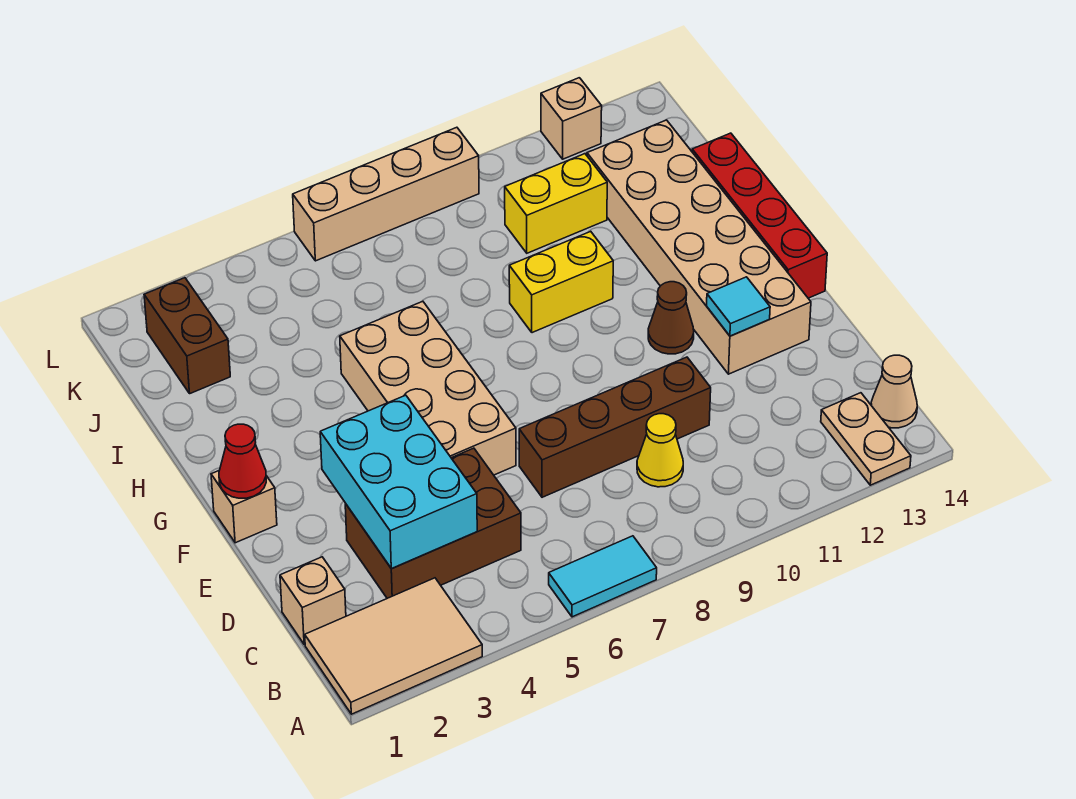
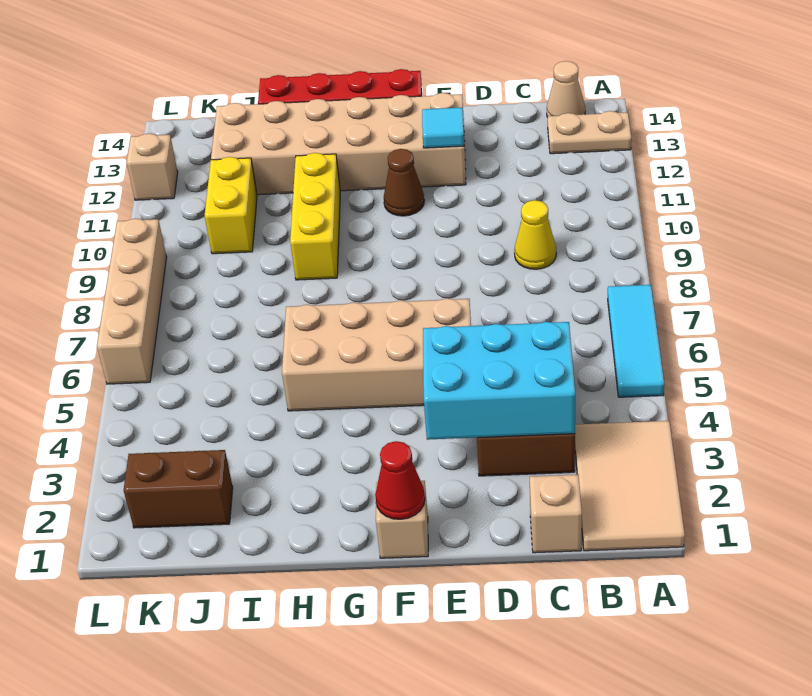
cyan 1x2 tile [549,536,657,617] -> cyan 1x3 tile [608,285,664,397]
brown 1x4 brick [519,357,711,497] -> none
yellow 1x2 brick [509,231,613,333] -> yellow 1x3 brick [290,153,340,280]

